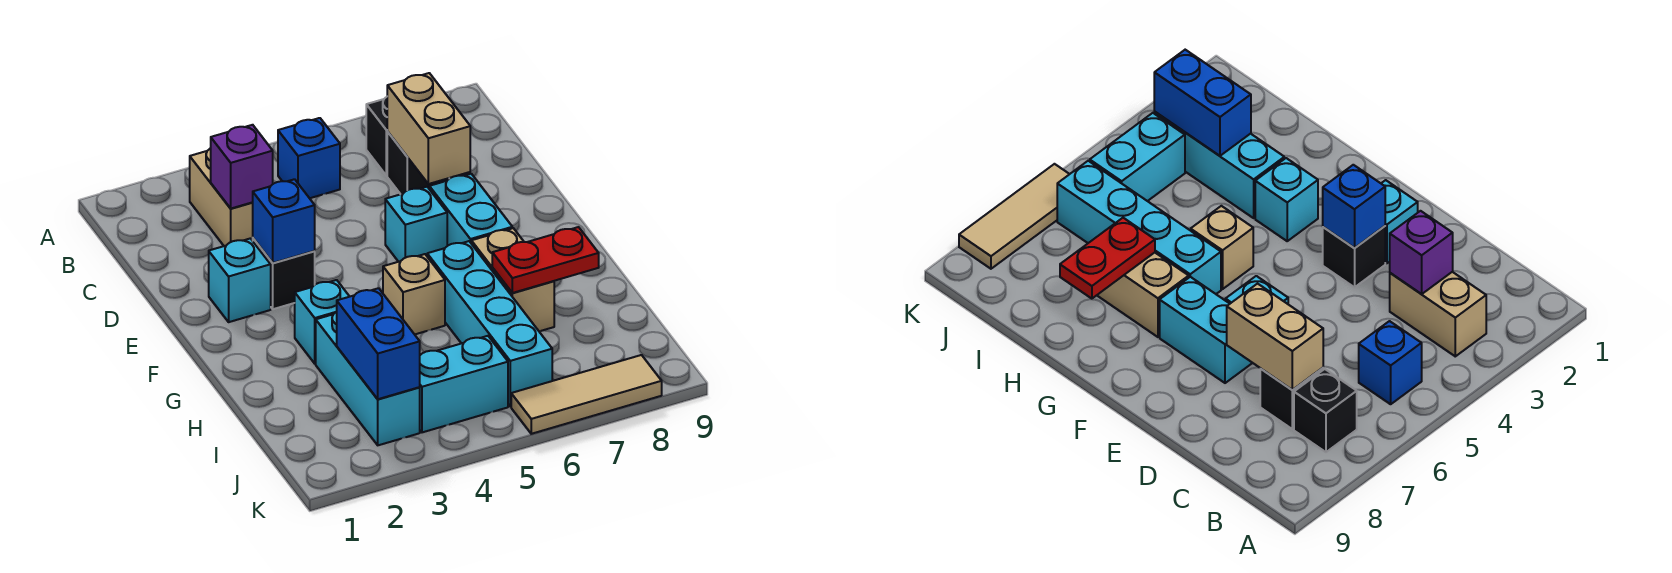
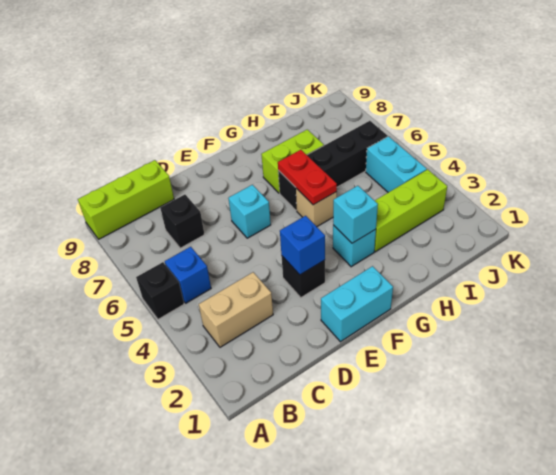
none -> lime 1x3 brick [78,160,174,239]
black 1x1 brick [366,97,388,176] -> black 1x1 brick moved to [136,262,184,319]
purple 1x1 brick [211,125,273,208] -> none
tan 1x2 brick [387,73,470,184] -> none
cyan 1x1 brick [209,238,271,322] -> cyan 1x1 brick moved to [333,186,378,243]
cyan 1x2 brick [429,174,512,246] -> cyan 1x2 brick moved to [321,266,393,342]
cyan 1x4 brick [427,241,552,407] -> black 1x4 brick [278,121,388,210]
tan 1x2 brick [471,228,554,331] -> lime 1x2 brick [261,130,324,193]
cyan 1x3 brick [316,312,420,445] -> lime 1x3 brick [374,169,447,252]
red 1x2 plate [492,227,599,293] -> red 1x2 plate moved to [278,150,337,205]
blue 1x2 brick [337,288,420,399] -> none
tan 1x3 tile [511,355,662,434] -> none

